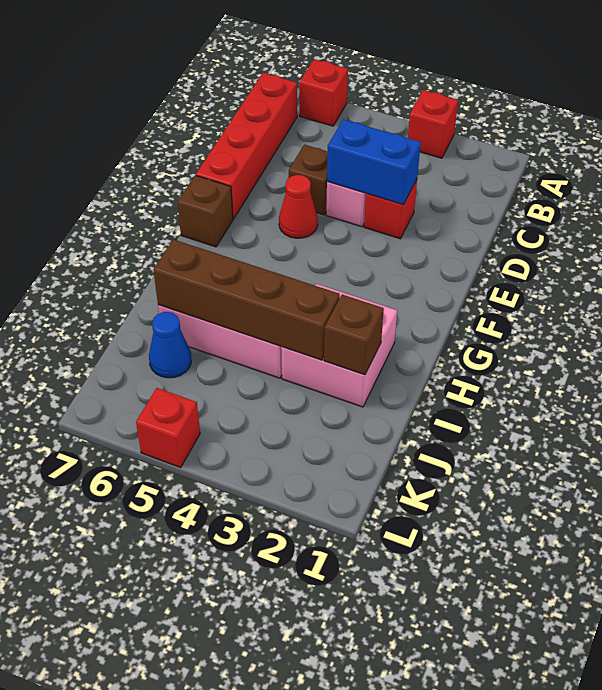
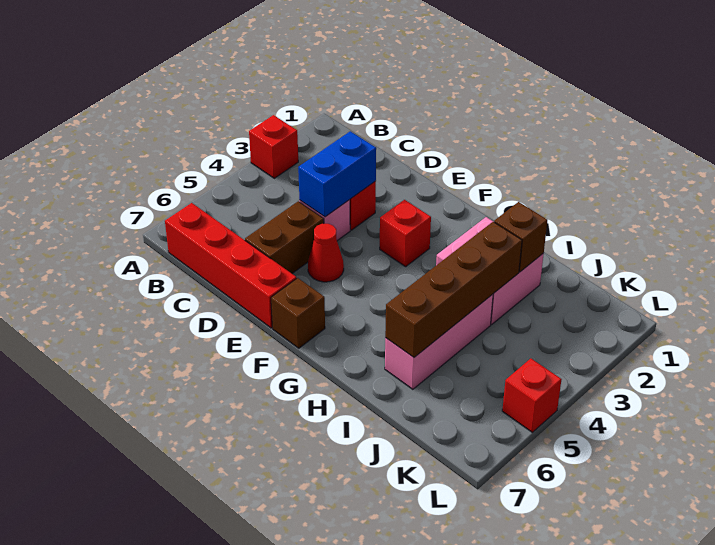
red 1x1 brick [300,59,348,126] -> red 1x1 brick moved to [380,200,431,267]
brown 1x1 brick [289,145,328,215] -> brown 1x2 brick [245,201,324,273]
blue 1x1 cone [149,312,191,378] -> none

